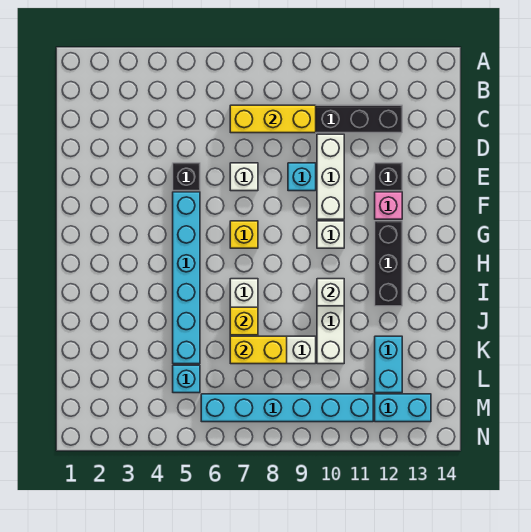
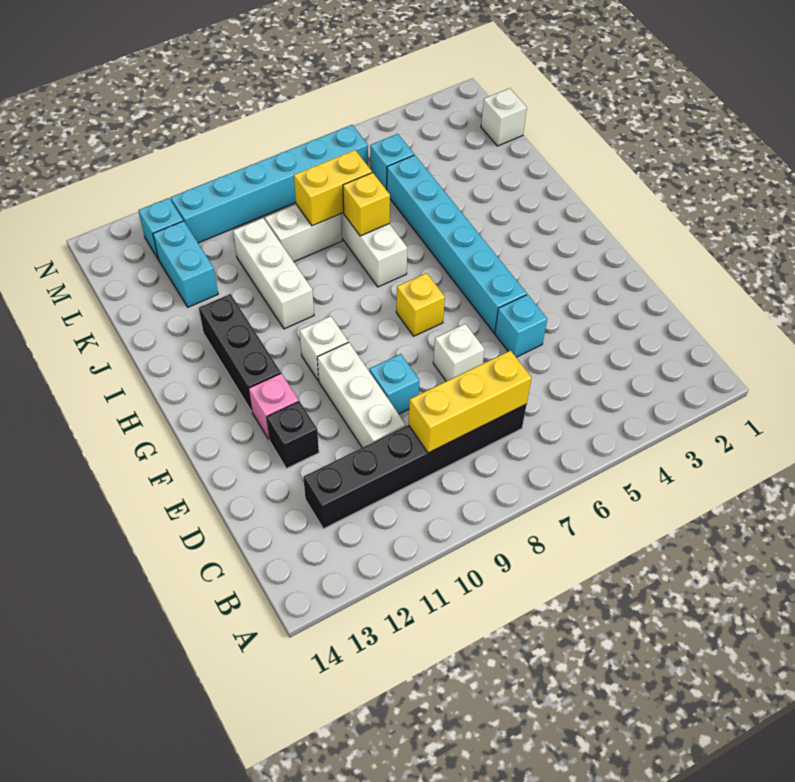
black 1x1 brick [173,163,200,191] -> cyan 1x1 brick [495,295,547,357]
white 1x1 brick [317,279,344,306] -> white 1x1 brick moved to [481,88,527,146]
cyan 1x2 brick [375,394,431,422] -> cyan 1x1 brick [138,198,183,260]

